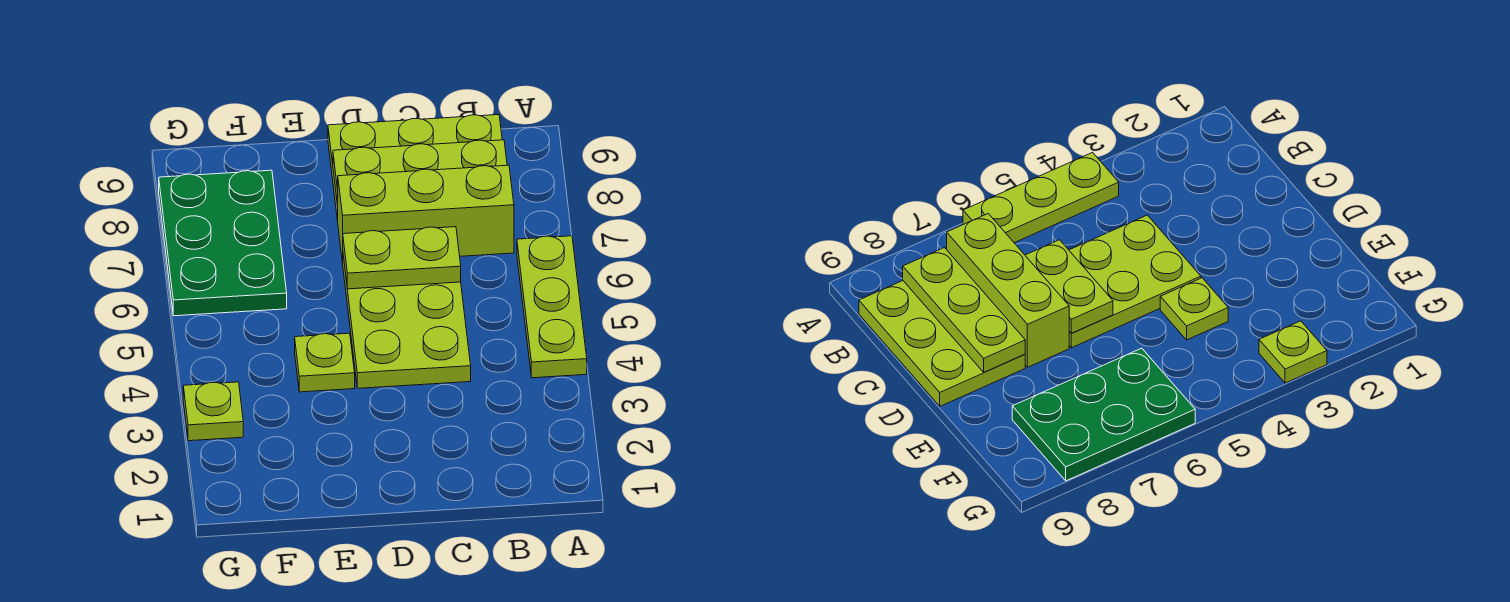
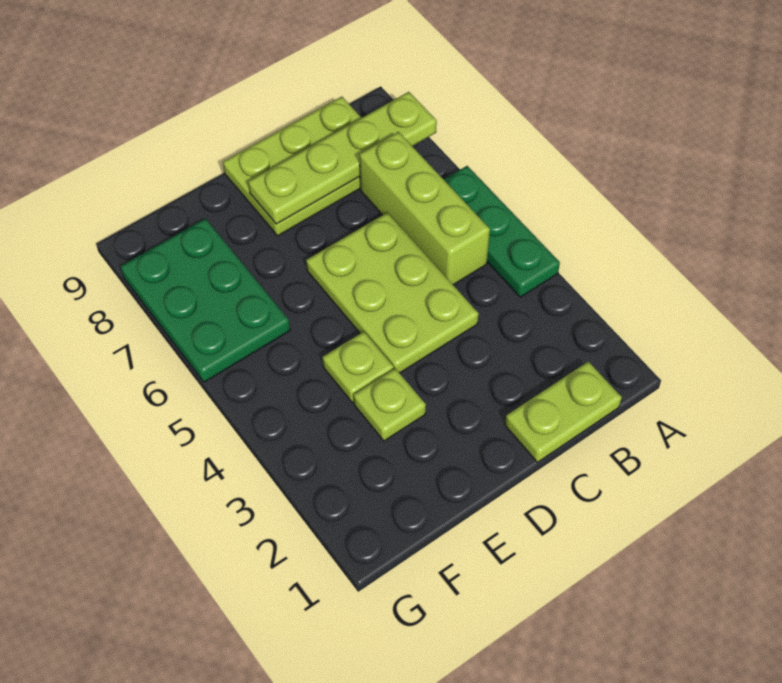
lime 1x3 plate [517,236,587,378] -> green 1x3 plate [444,166,560,297]
lime 1x3 brick [338,165,514,263] -> lime 1x3 brick turned to [359,132,490,285]
lime 1x3 plate [333,140,507,205] -> lime 1x4 plate [248,92,437,224]
lime 1x2 plate [343,227,461,289] -> lime 1x2 plate moved to [505,361,622,462]
lime 1x1 plate [183,382,243,441] -> lime 1x1 plate moved to [353,369,426,441]

